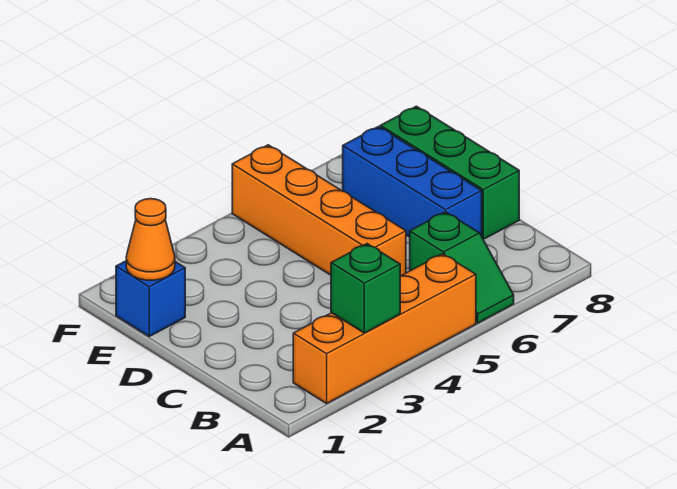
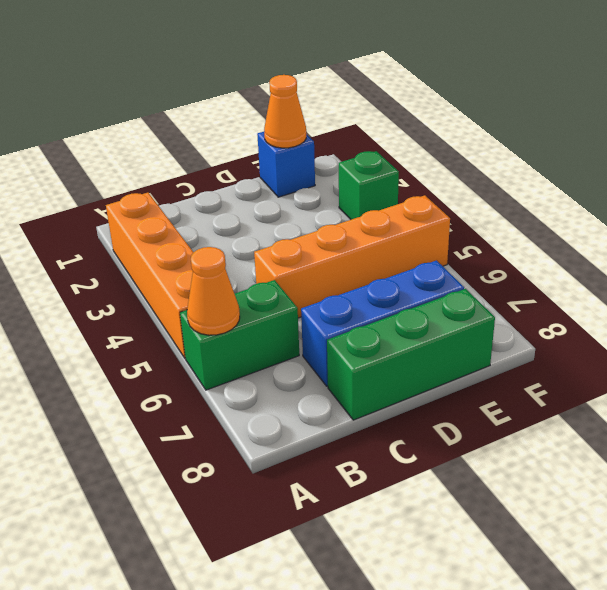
green 1x1 brick [331,244,400,333] -> green 1x1 brick moved to [339,151,399,220]
green 1x2 slope [410,212,514,323] -> green 1x2 brick [180,280,299,390]
none -> orange 1x1 cone [187,247,240,335]

